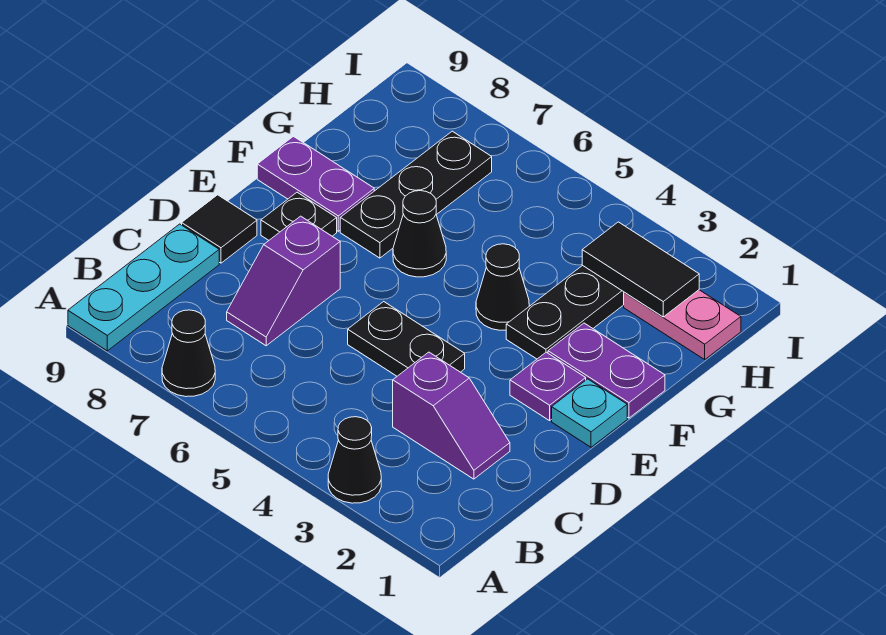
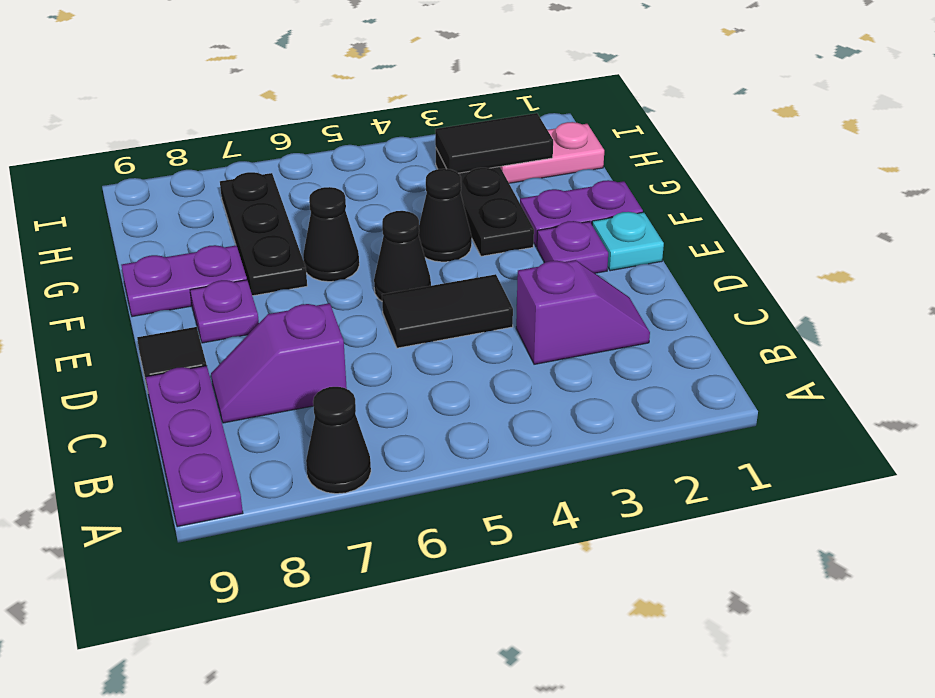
black 1x1 cone [328,417,381,503] -> black 1x1 cone moved to [374,211,431,301]
cyan 1x3 plate [68,224,219,351] -> purple 1x3 plate [146,366,243,527]
purple 1x2 slope [227,216,340,346] -> purple 1x2 slope turned to [211,303,347,423]
black 1x2 plate [348,302,465,376] -> black 1x2 tile [382,274,513,348]
black 1x1 plate [261,192,337,240] -> purple 1x1 plate [190,280,259,343]

